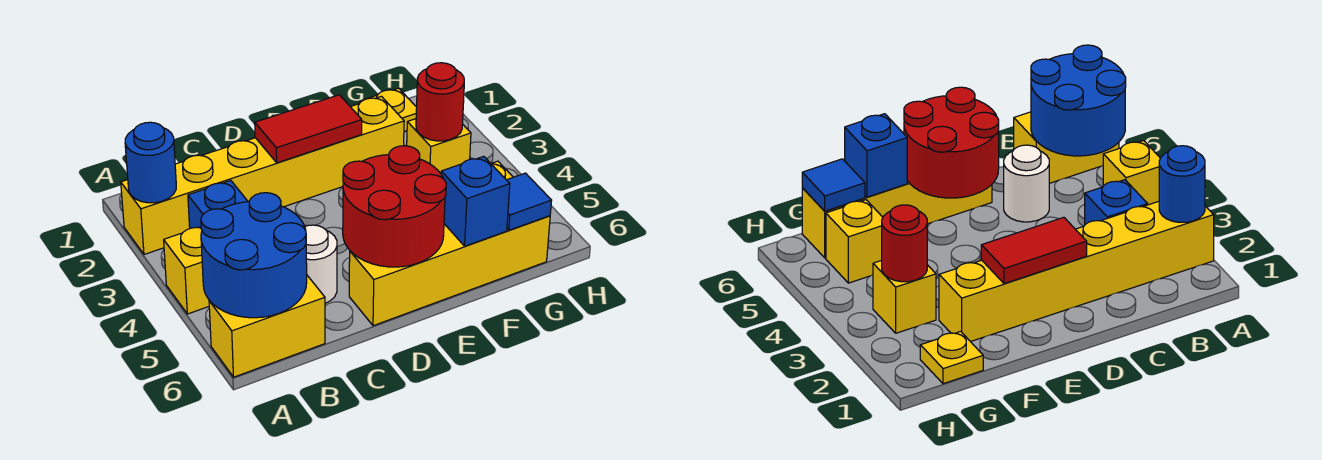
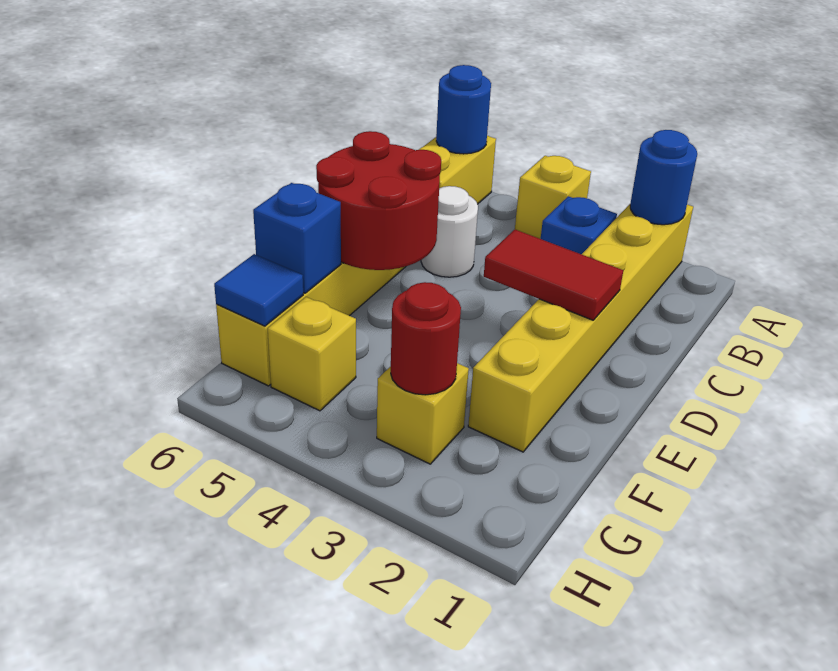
blue 2x2 round brick [201,193,307,318] -> blue 1x1 round brick [436,65,491,154]
red 1x2 tile [255,95,362,163] -> red 1x2 tile turned to [484,230,623,320]
yellow 1x1 plate [360,88,417,132] -> none

